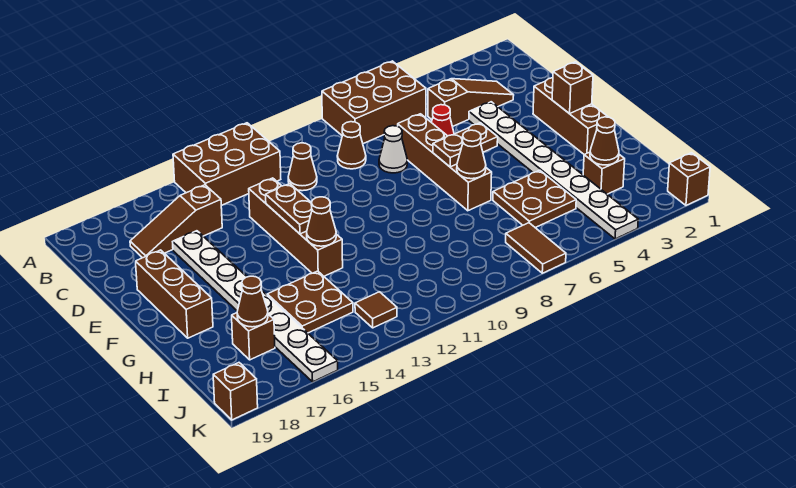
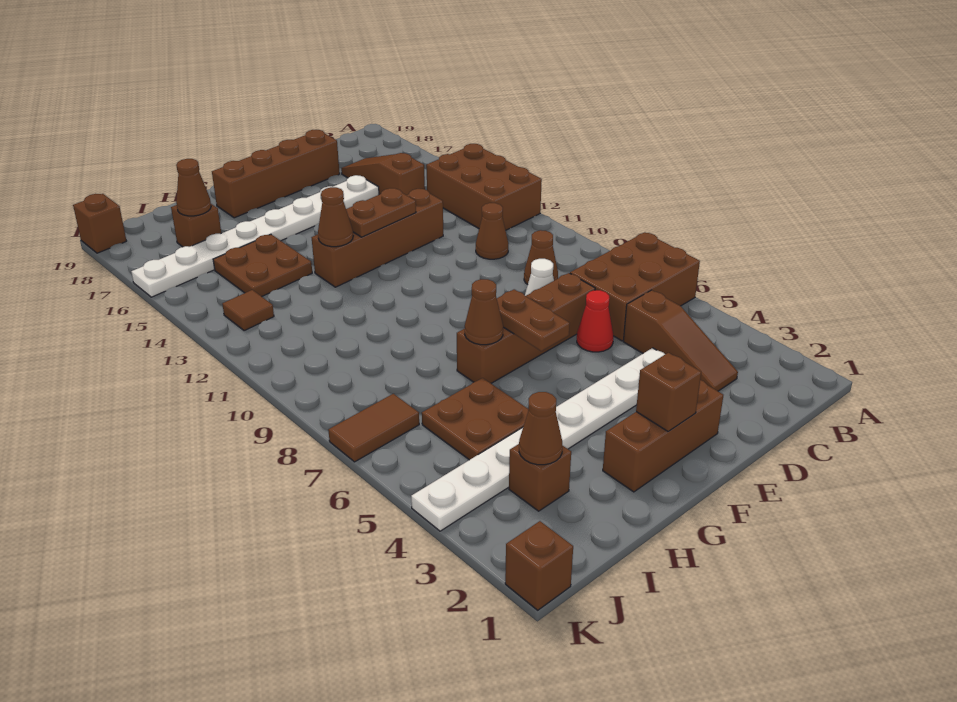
brown 2x3 brick [322,61,426,144] -> brown 2x3 brick turned to [570,232,700,341]
brown 1x3 brick [136,250,213,338] -> brown 1x4 brick [212,130,340,218]

